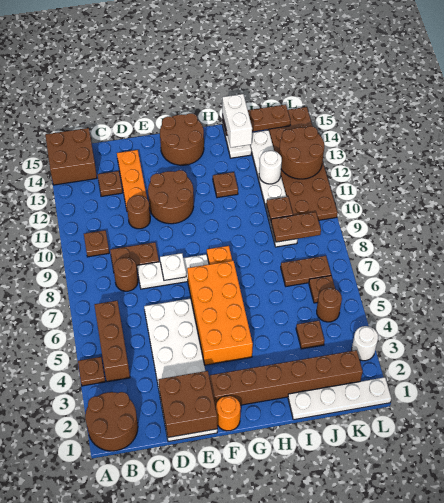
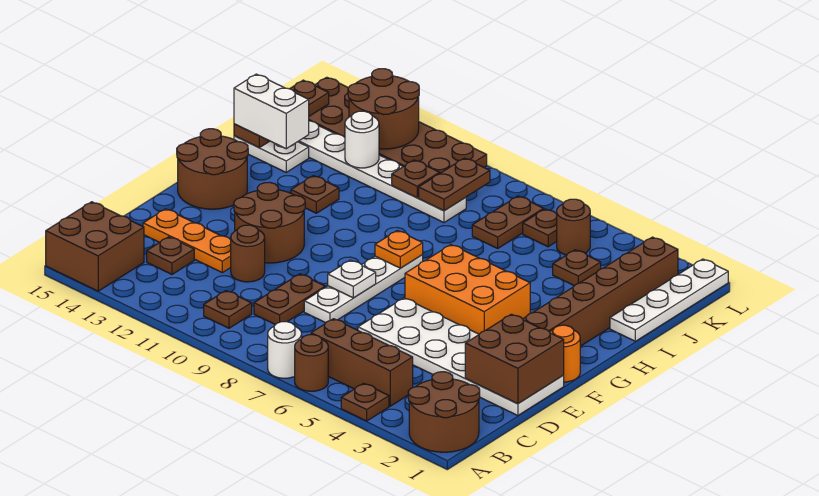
brown 1x1 round brick [113,257,138,291] -> brown 1x1 round brick moved to [295,335,328,391]
orange 2x4 brick [187,261,253,365] -> orange 2x3 brick [405,245,530,334]
white 1x1 round brick [352,326,378,361] -> white 1x1 round brick moved to [268,322,302,378]

